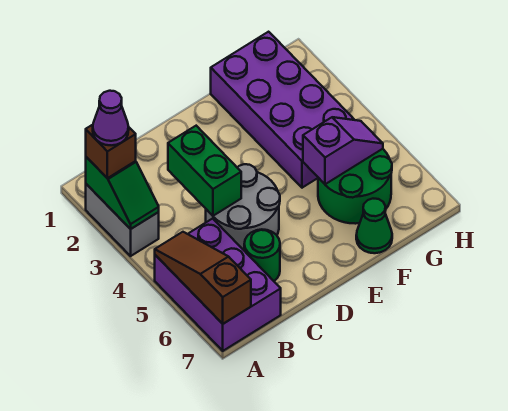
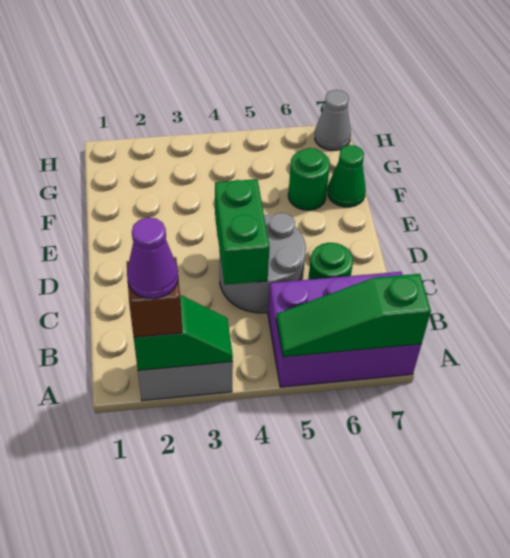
brown 1x3 slope [155,232,251,324] -> green 1x3 slope [276,274,431,357]
green 1x2 brick [168,126,241,216] -> green 1x2 brick turned to [215,179,270,285]
purple 2x4 brick [211,32,354,188] -> none
green 2x2 round brick [318,149,392,224] -> green 1x1 round brick [288,148,330,210]
purple 1x2 slope [303,117,383,184] -> none
none -> grey 1x1 cone [315,90,351,150]

